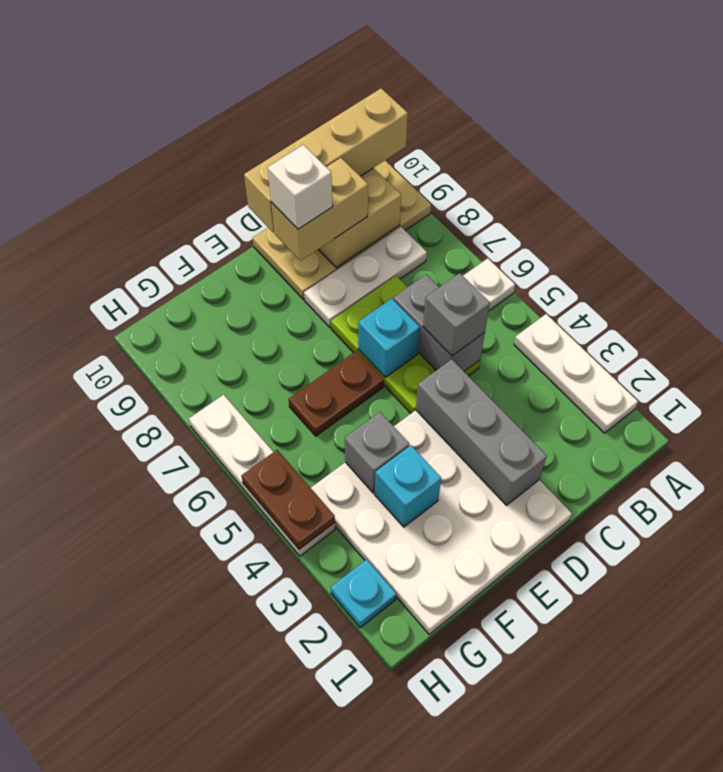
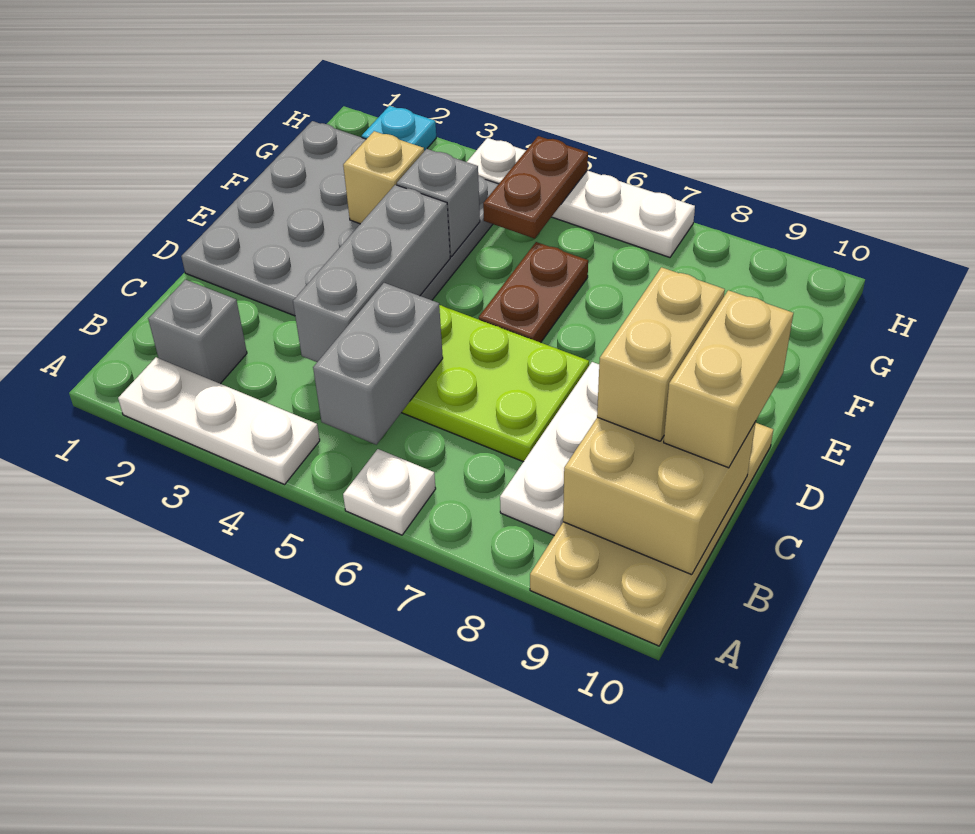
tan 1x4 brick [244,89,408,233] -> tan 1x2 brick [664,290,793,468]
grey 1x2 brick [393,275,485,371] -> grey 1x2 brick turned to [313,283,443,445]
grey 1x1 brick [423,273,490,356] -> grey 1x1 brick moved to [148,280,247,384]
white 4x4 plate [311,410,572,634] -> grey 4x4 plate [181,121,498,316]
grey 1x3 brick [416,359,547,505] -> grey 1x3 brick turned to [293,185,450,362]
cyan 1x1 brick [358,299,420,378] -> none
white 1x1 brick [268,145,333,229] -> none
cyan 1x1 brick [375,445,441,527] -> tan 1x1 brick [343,131,424,224]
brown 1x2 plate [241,450,335,549] -> brown 1x2 plate turned to [483,136,588,238]

